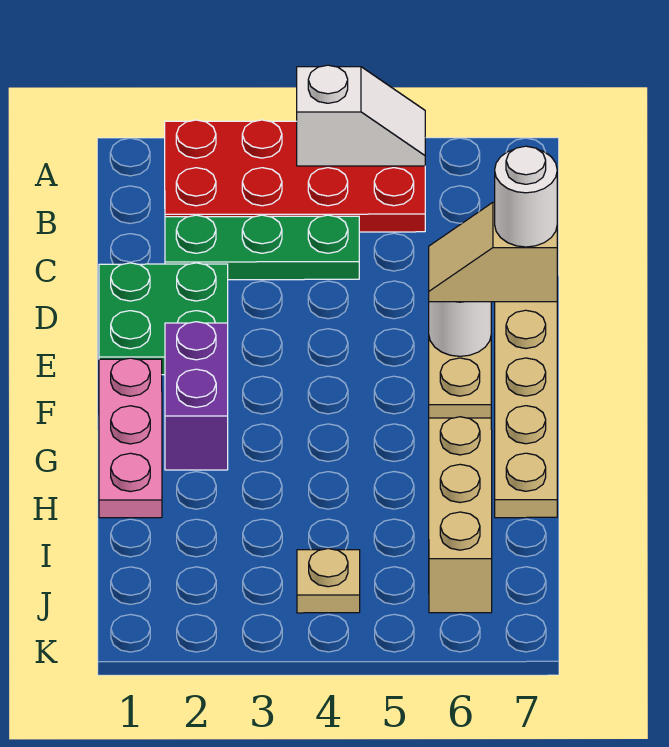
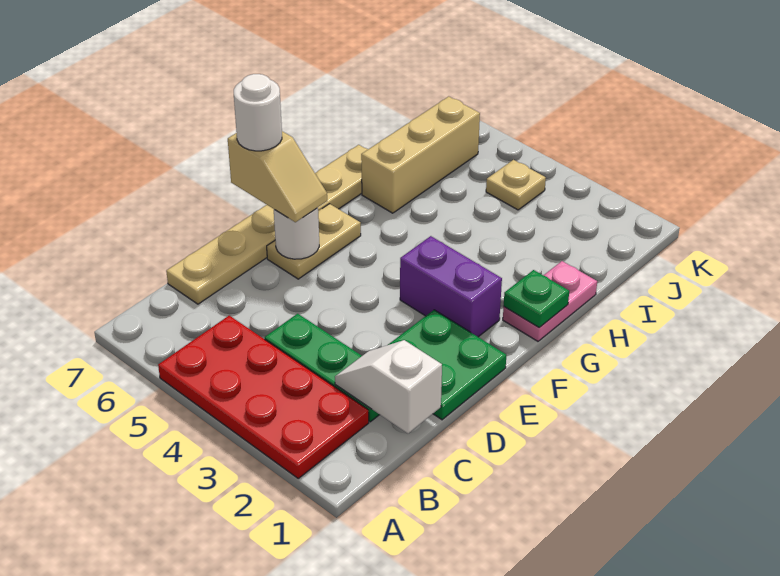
white 1x2 slope [297,65,425,166] -> white 1x2 slope moved to [335,340,442,433]
pink 1x3 plate [99,358,162,518] -> pink 1x2 plate [503,261,597,341]
purple 1x2 brick [165,322,228,470] -> purple 1x2 brick turned to [400,236,502,337]
none -> green 1x1 plate [504,270,569,328]

